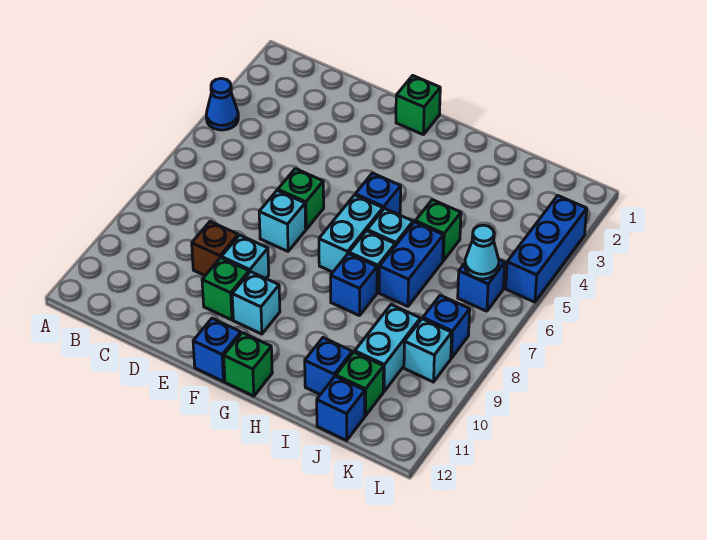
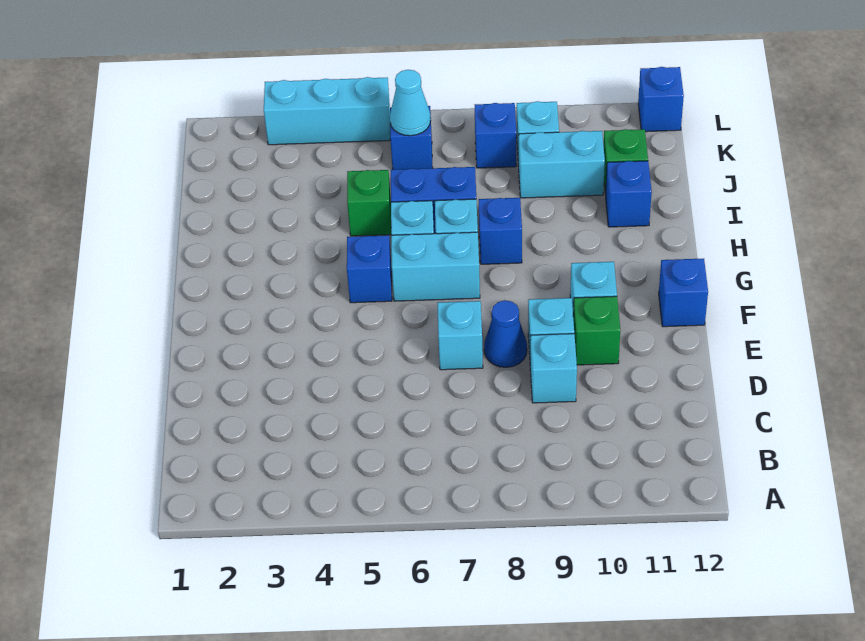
blue 1x1 cone [206,79,238,130] -> blue 1x1 cone moved to [484,300,527,367]
brown 1x1 brick [192,222,238,275] -> cyan 1x1 brick [530,334,577,403]
green 1x1 brick [278,169,324,229] -> none
green 1x1 brick [396,76,440,134] -> none
green 1x1 brick [224,333,272,396] -> none
blue 1x1 brick [317,376,365,440] -> blue 1x1 brick moved to [638,67,684,132]
blue 1x3 brick [506,196,587,302] -> cyan 1x3 brick [264,77,390,145]

